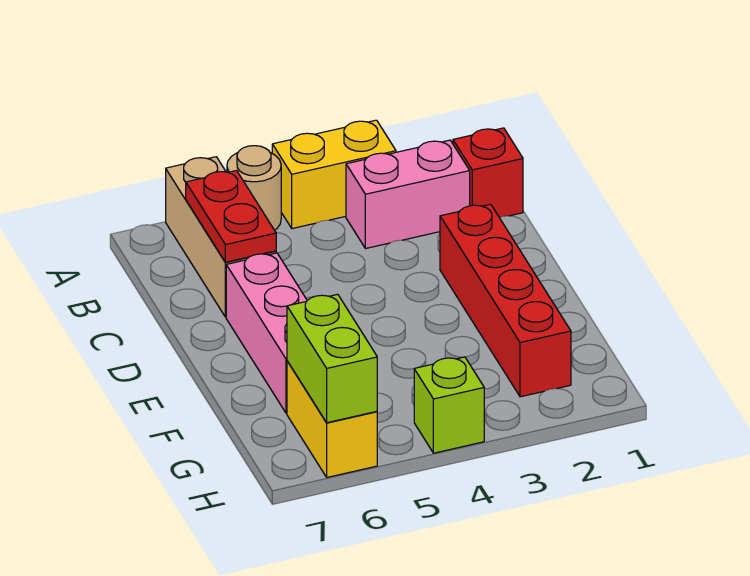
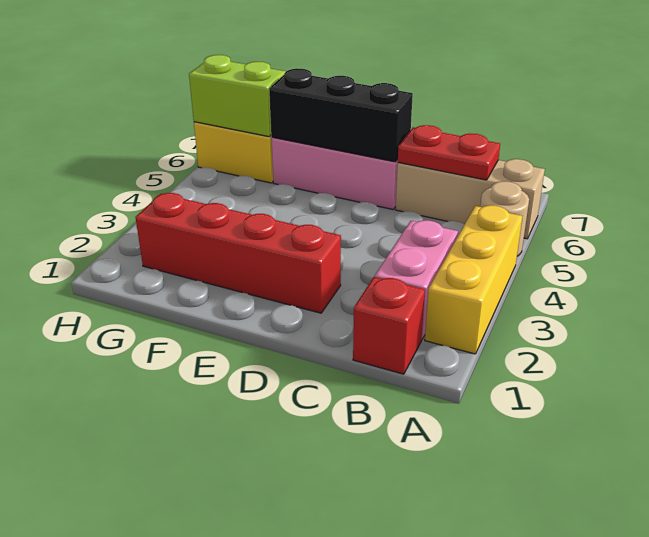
yellow 1x2 brick [272,120,396,229] -> yellow 1x3 brick [425,205,522,354]
none -> black 1x3 brick [269,68,413,162]
lime 1x1 brick [414,357,484,453] -> none

